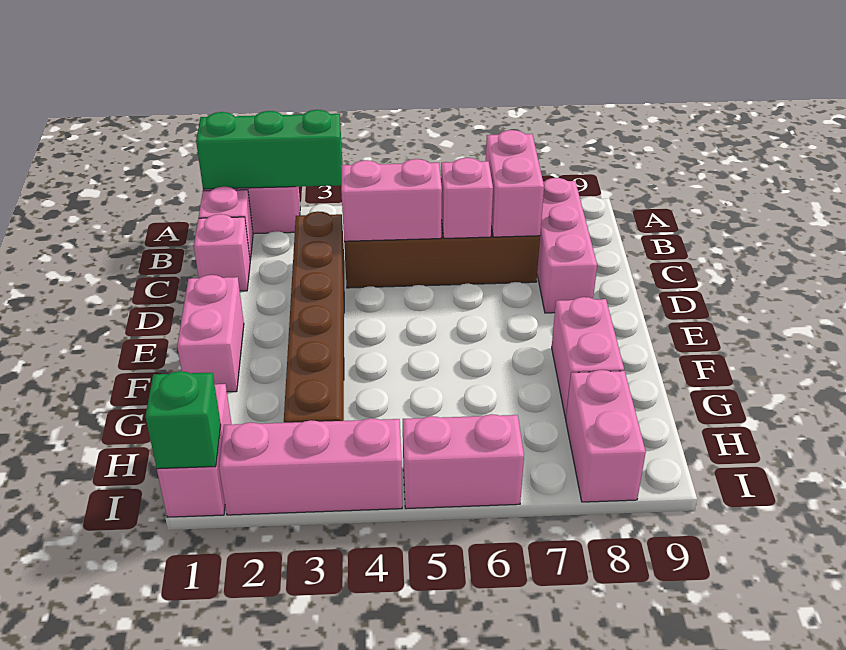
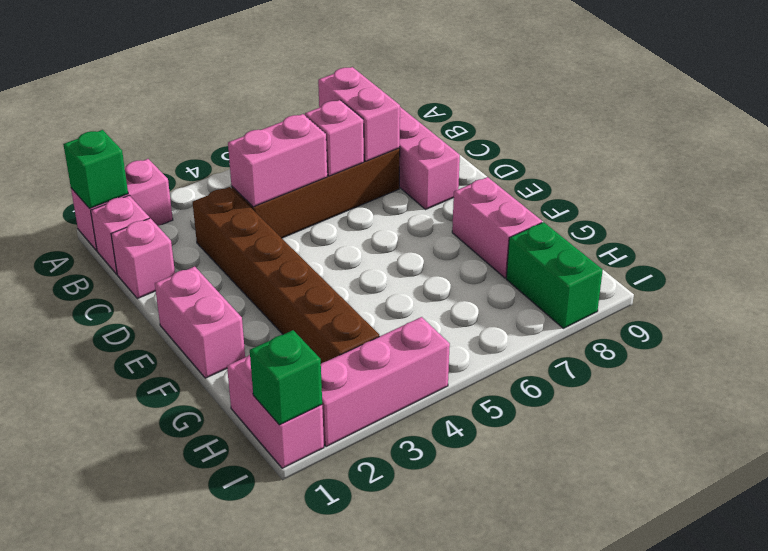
green 1x3 brick [196,110,342,189] -> green 1x1 brick [63,130,128,208]
pink 1x2 brick [566,370,646,502] -> green 1x2 brick [506,222,603,328]
pink 1x2 brick [403,414,524,509] -> none

